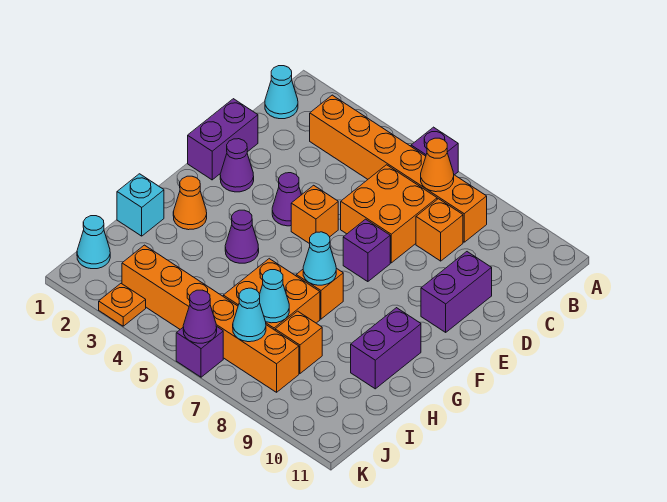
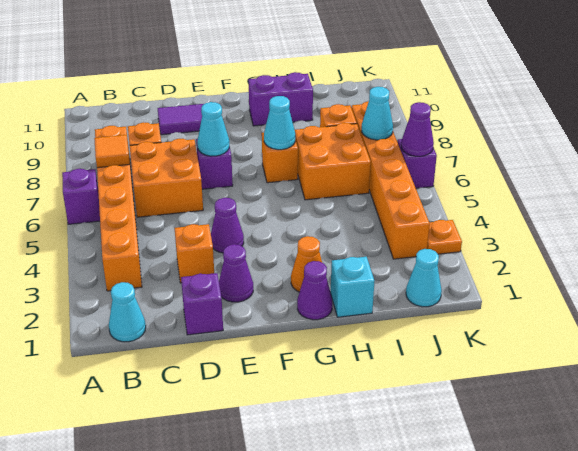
orange 1x1 cone [421,138,454,192] -> orange 1x1 tile [94,135,130,168]
purple 1x2 brick [188,99,258,180] -> purple 1x1 brick [181,273,223,335]
purple 1x2 brick [421,252,492,332] -> purple 1x2 tile [158,104,204,135]
orange 1x1 brick [291,185,338,244] -> orange 1x1 brick moved to [175,224,214,283]
purple 1x1 cone [225,210,259,263] -> purple 1x1 cone moved to [297,261,333,320]
cyan 1x1 cone [259,270,289,323] -> cyan 1x1 cone moved to [197,102,229,156]

